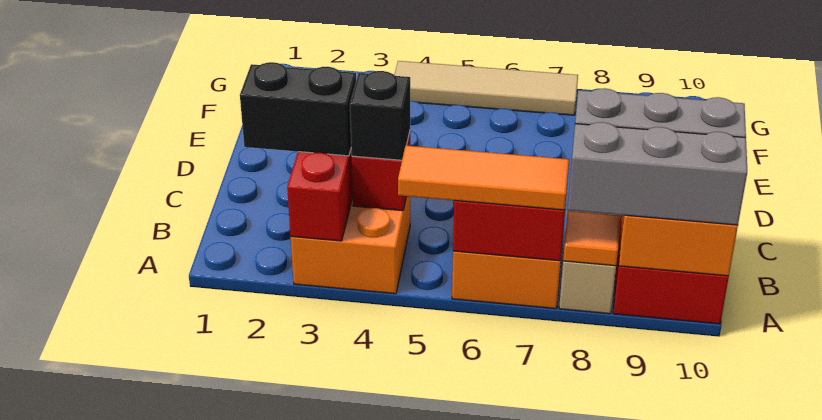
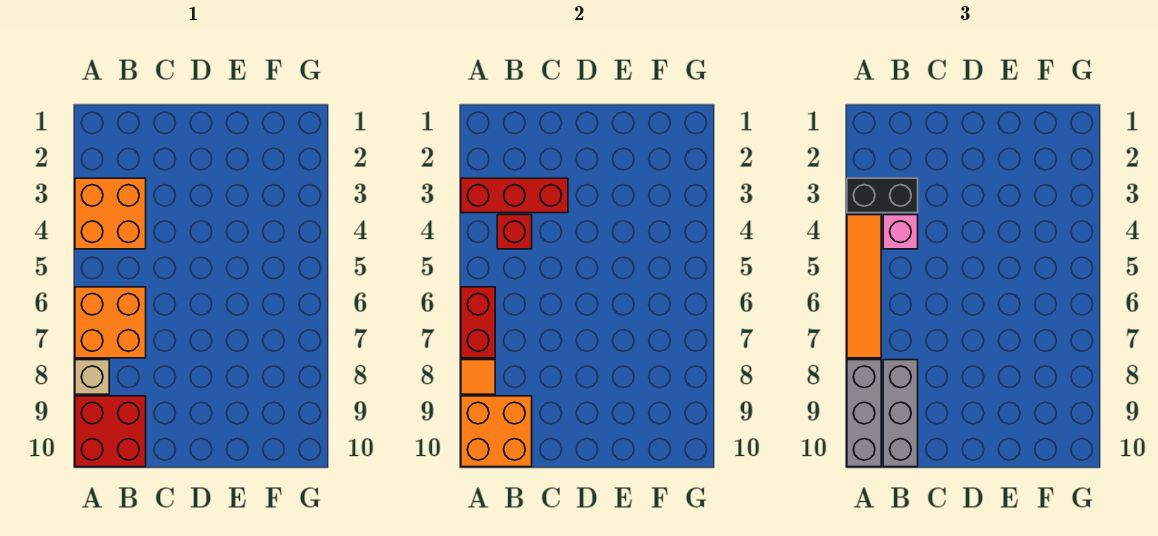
orange 1x3 tile [398,146,569,210] -> orange 1x4 tile [847,215,881,358]
black 1x2 brick [240,62,356,156] -> black 1x2 brick turned to [847,178,918,213]
black 1x1 brick [350,71,410,160] -> pink 1x1 brick [883,215,918,249]
tan 1x4 tile [394,61,578,115] -> none

